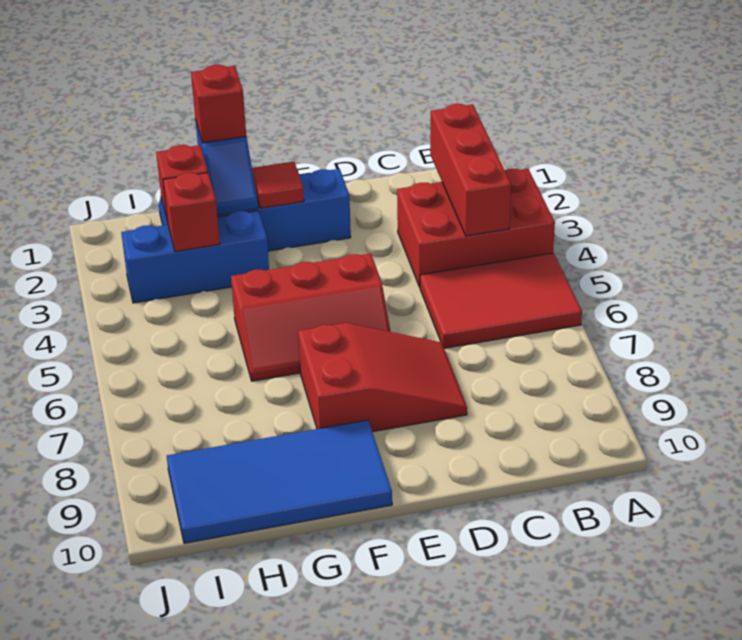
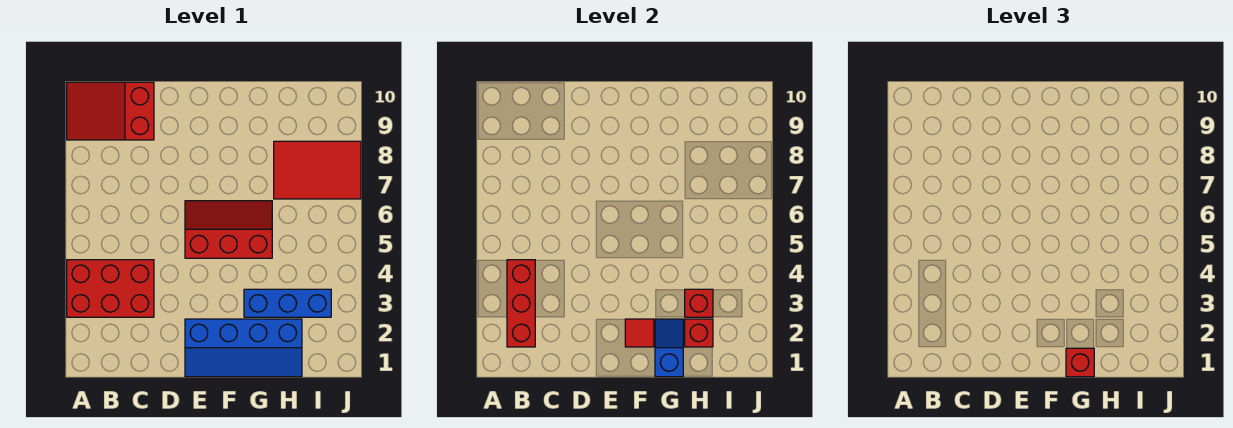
red 2x3 tile [420,253,582,348] -> red 2x3 tile moved to [274,141,361,199]
red 2x3 slope [298,323,467,432] -> red 2x3 slope moved to [67,82,154,140]
blue 2x4 tile [167,420,392,543] -> none

